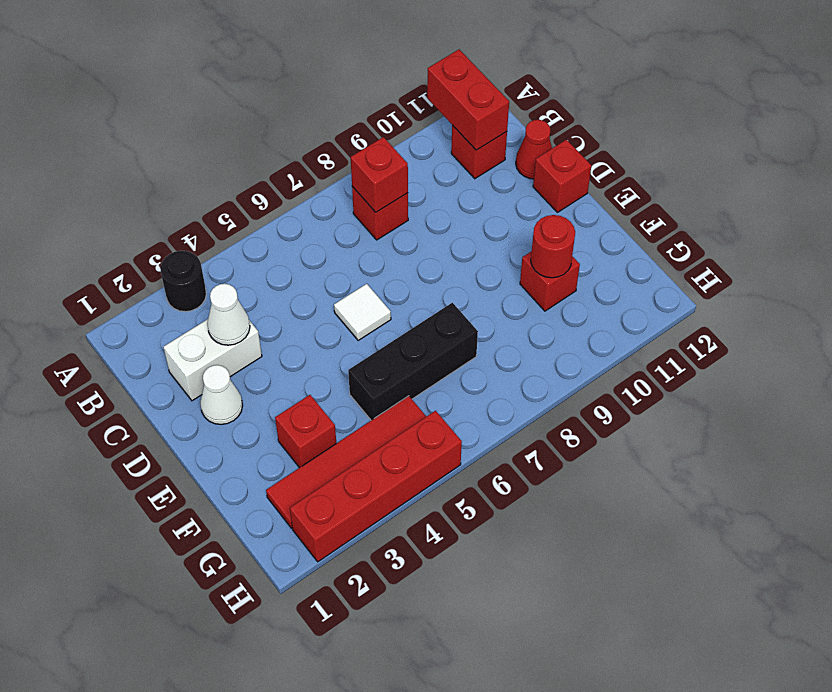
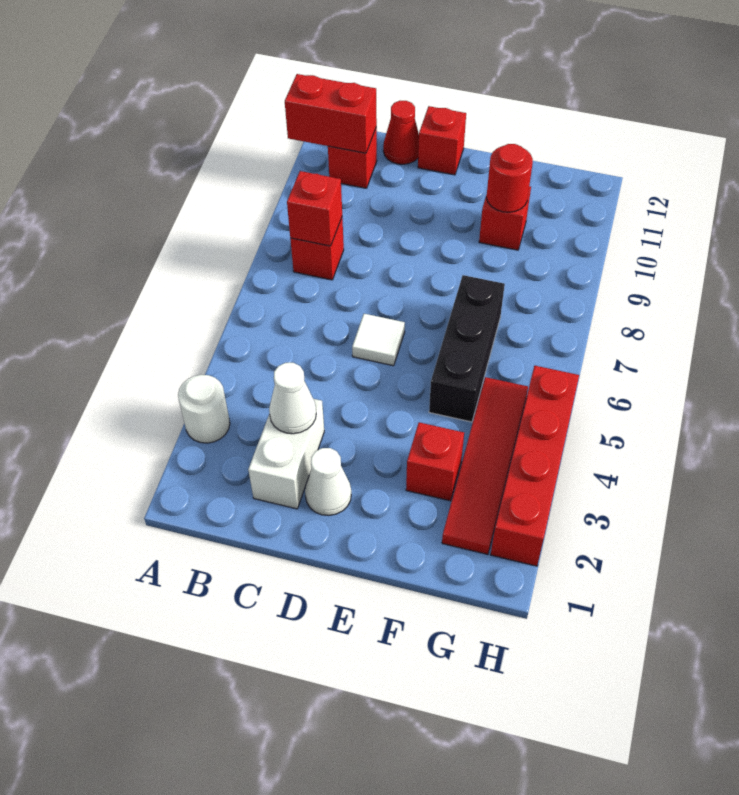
black 1x1 round brick [160,251,206,312] -> white 1x1 round brick [178,375,230,443]

